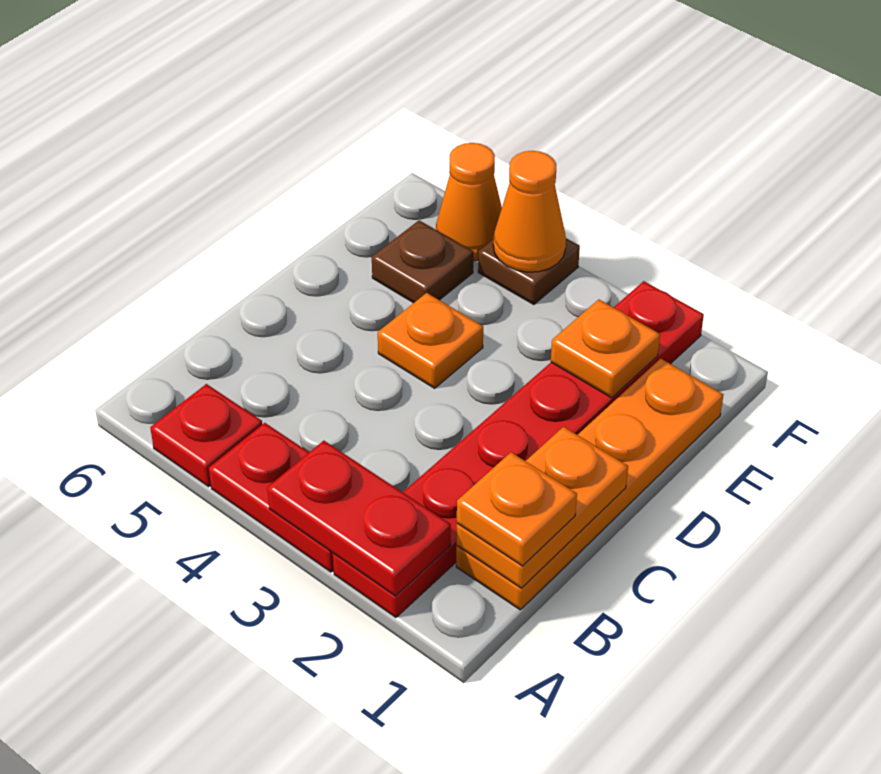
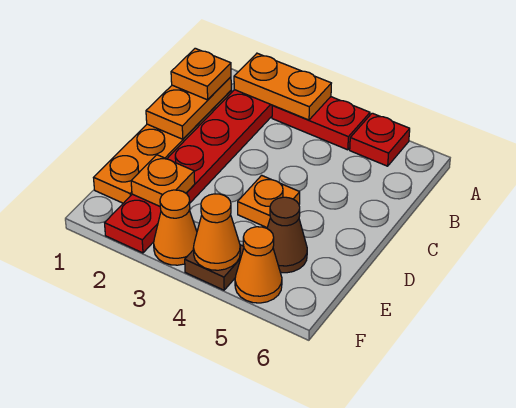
red 1x2 plate [267,441,451,596] -> orange 1x2 plate [234,53,331,120]
brown 1x1 plate [372,220,473,303] -> brown 1x1 cone [267,197,307,273]
none -> orange 1x1 cone [154,190,197,265]

